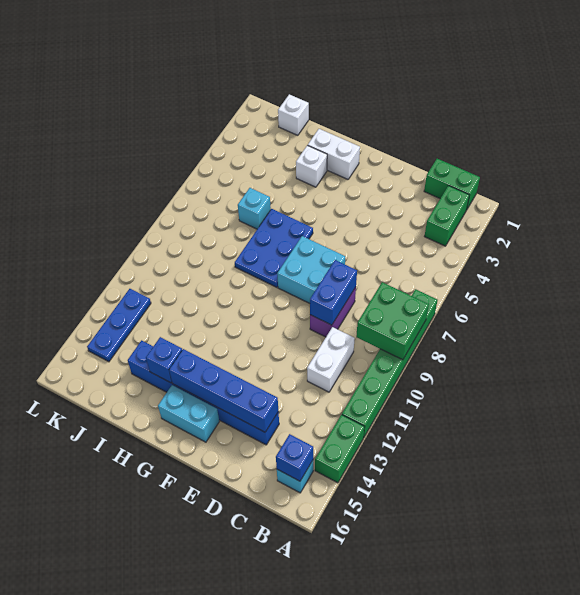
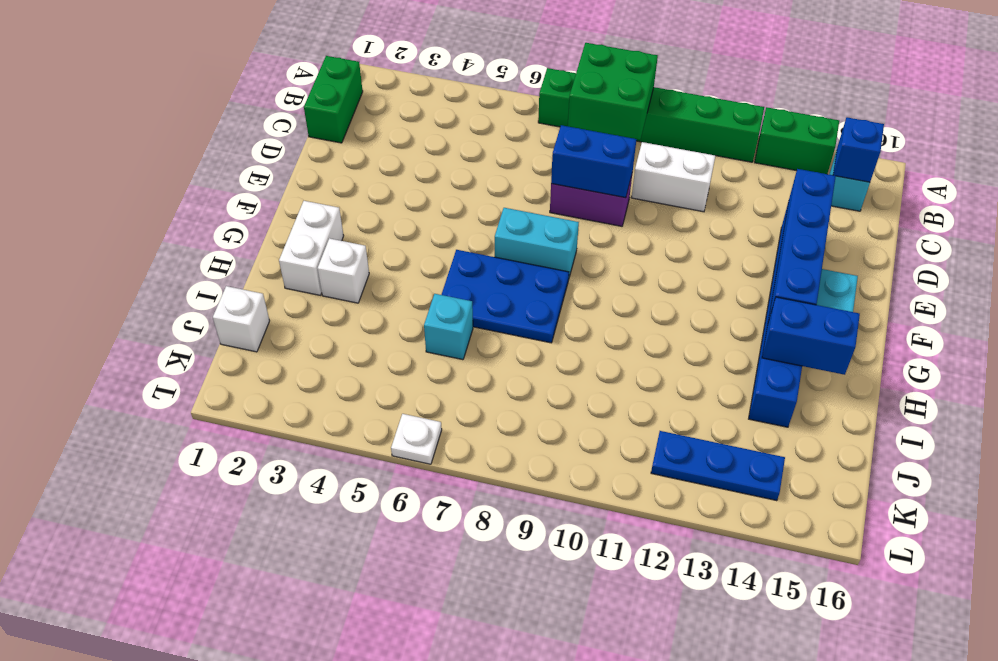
green 1x2 brick [424,186,470,246] -> none
cyan 2x2 brick [277,236,345,303] -> cyan 1x2 brick [495,208,579,277]
blue 1x1 brick [146,337,182,383] -> blue 1x2 brick [762,297,860,375]
none -> white 1x1 plate [391,414,442,464]

